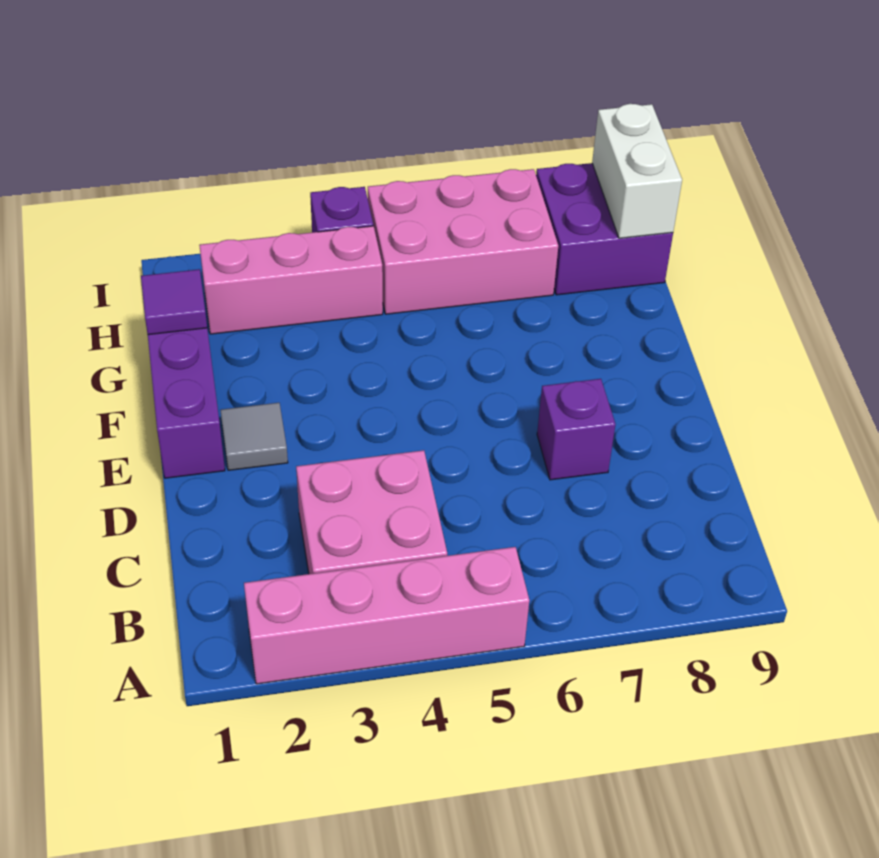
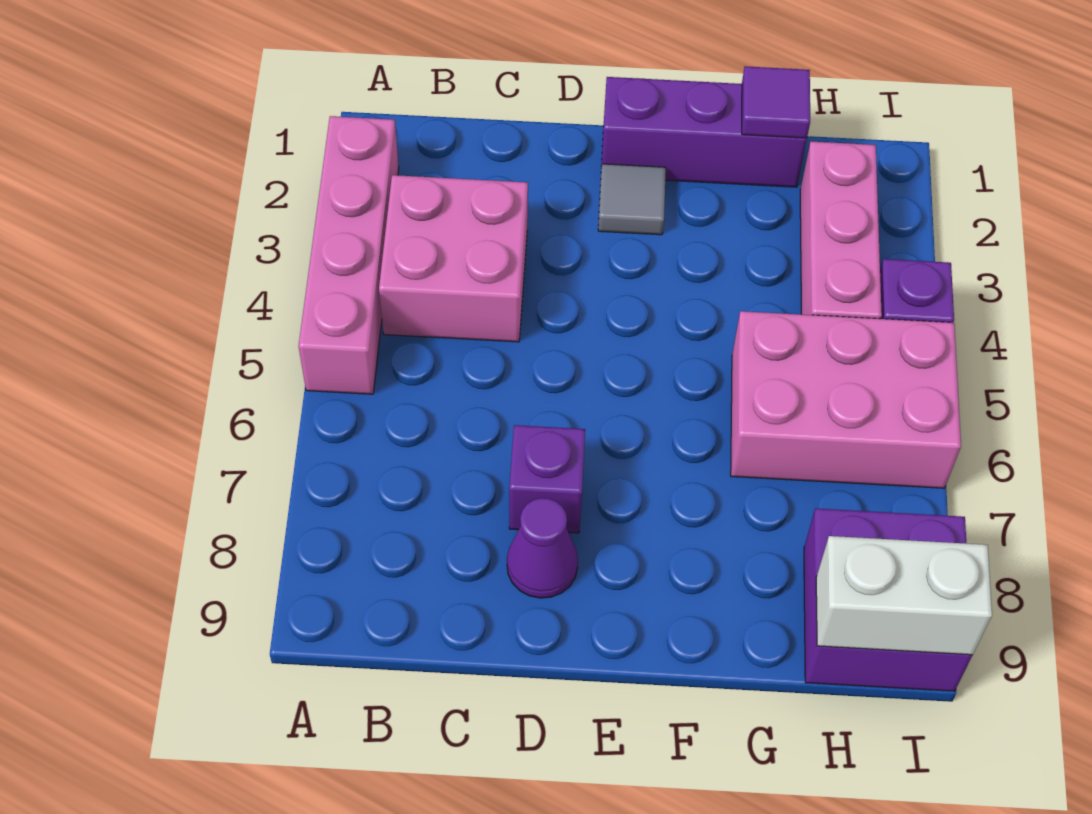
none -> purple 1x1 cone [507,498,578,598]
pink 2x3 brick [368,169,558,314] -> pink 2x3 brick turned to [731,311,961,488]

